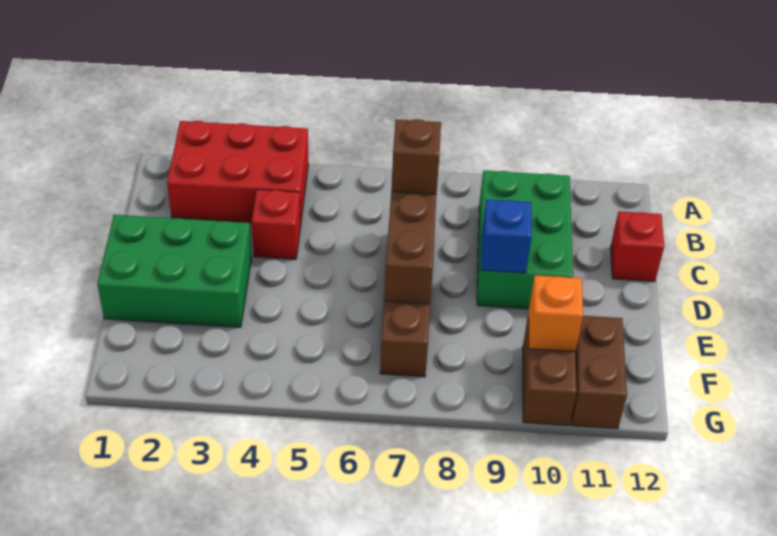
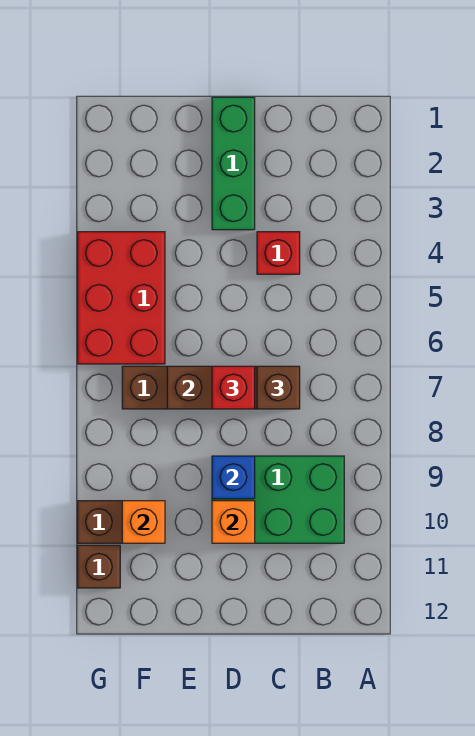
red 2x3 brick [167,121,309,226] -> red 2x3 brick moved to [78,232,165,364]
red 1x1 brick [611,211,664,281] -> red 1x1 brick moved to [212,366,255,409]
green 2x3 brick [97,215,252,327] -> green 1x3 brick [212,97,255,230]
none -> orange 1x1 brick [212,501,255,543]
brown 1x2 brick [571,316,627,429] -> brown 1x1 brick [78,545,120,588]

